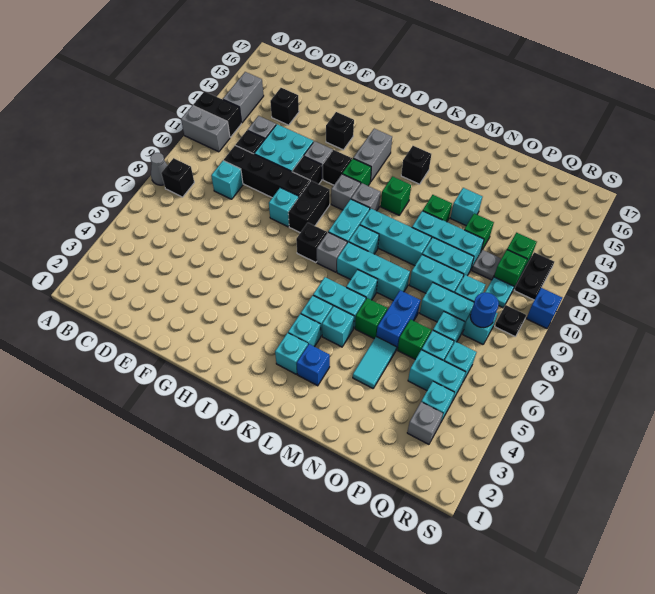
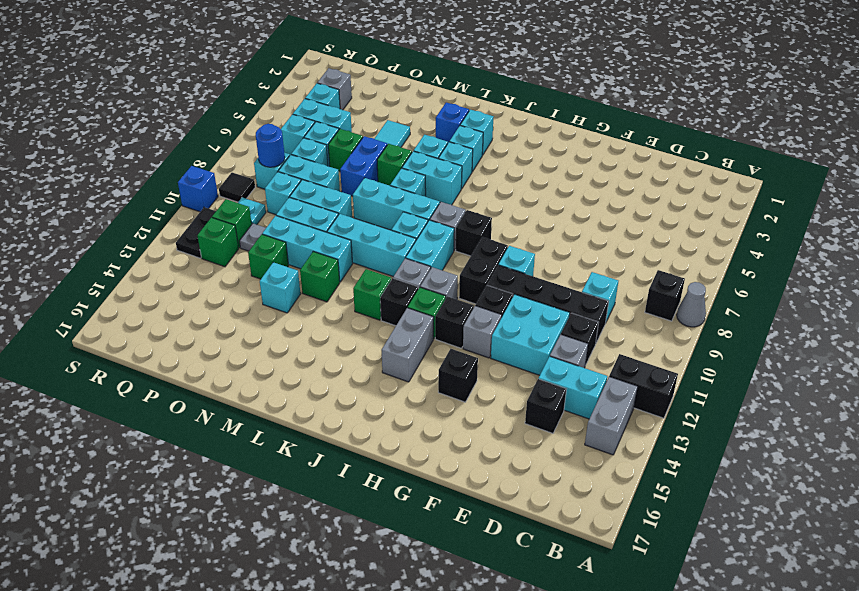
grey 1x2 brick [181,106,230,152] -> none
none -> cyan 1x2 brick [539,356,607,419]
black 1x1 brick [401,146,431,184] -> black 1x1 brick moved to [380,278,418,326]
black 1x1 plate [495,305,526,336] -> black 1x1 tile [219,173,255,202]

